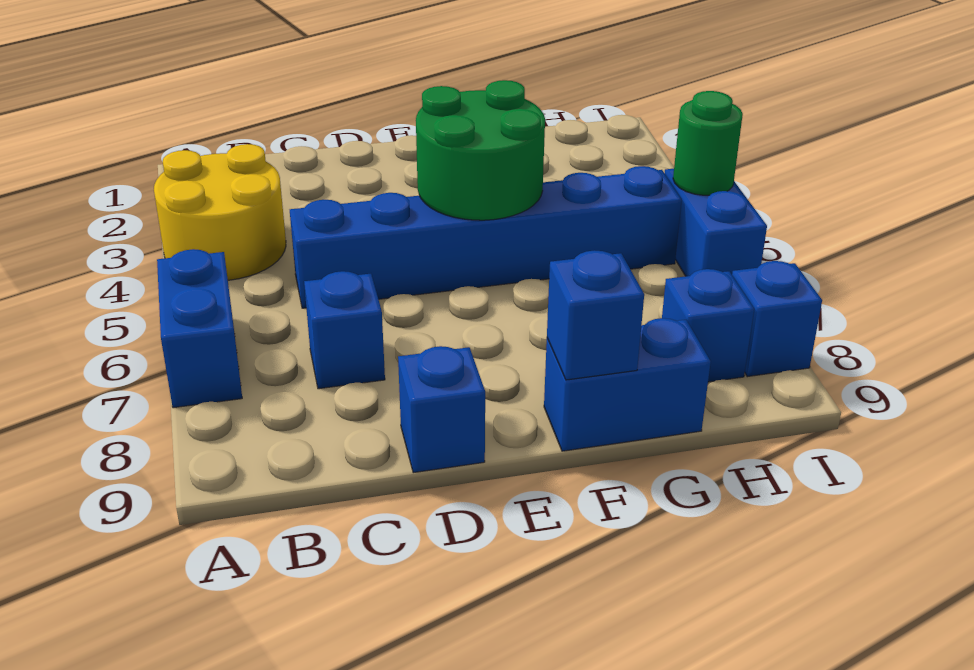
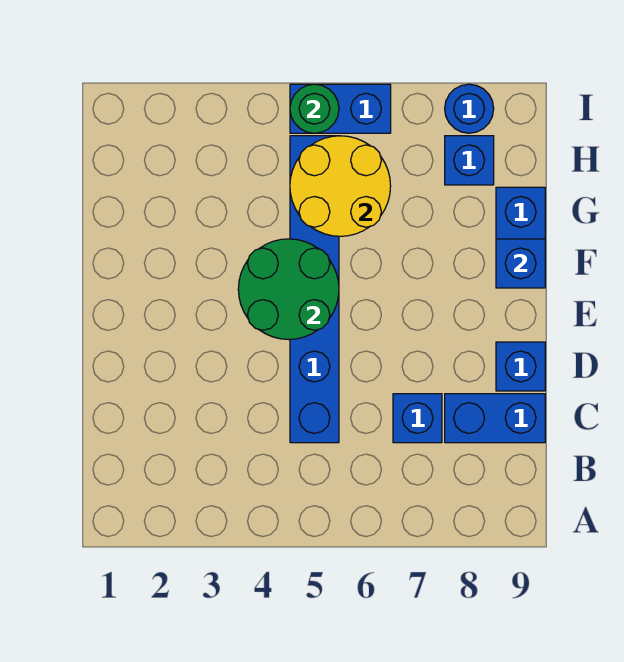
yellow 2x2 round brick [154,144,286,280] -> yellow 2x2 round brick moved to [290,136,391,236]
blue 1x2 brick [157,249,242,408] -> blue 1x2 brick moved to [445,394,545,443]
blue 1x1 brick [732,261,822,377] -> blue 1x1 round brick [445,84,494,133]

